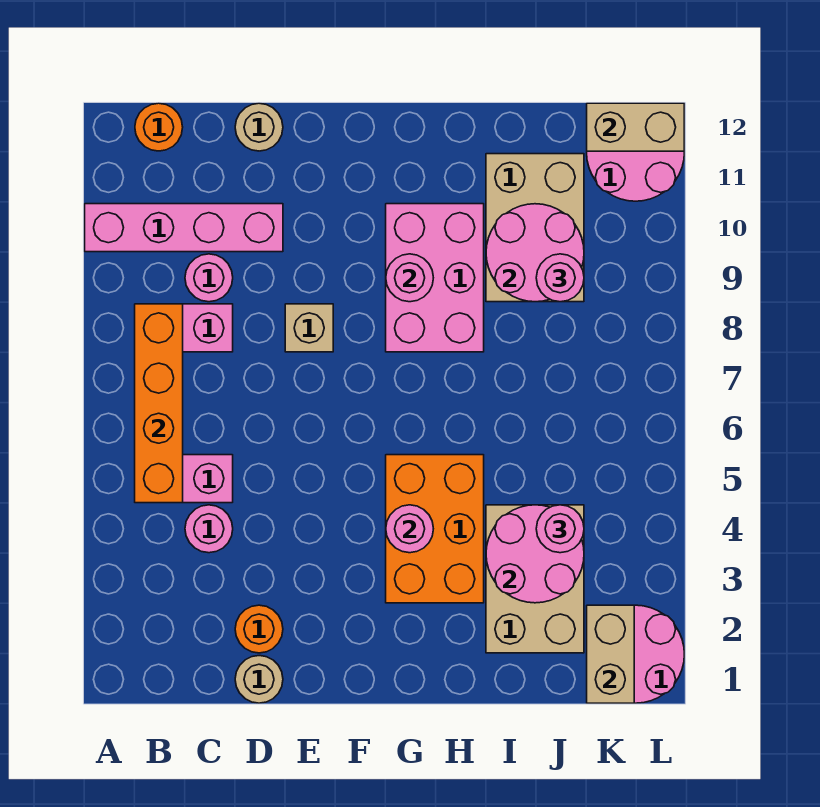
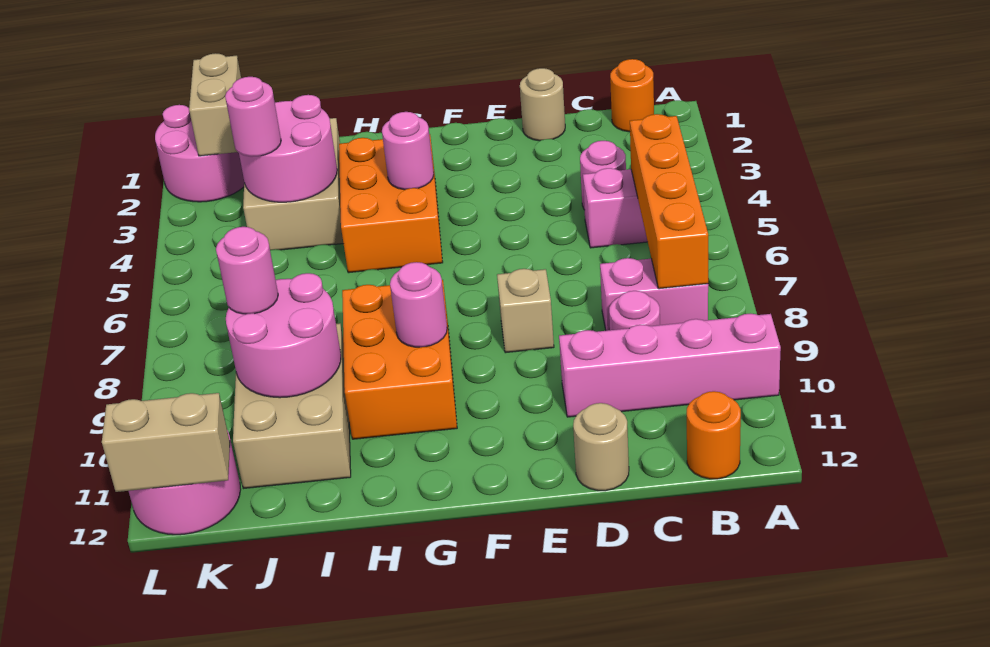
orange 1x1 round brick [235,605,283,653] -> orange 1x1 round brick moved to [610,59,654,132]
pink 2x3 brick [386,204,484,352] -> orange 2x3 brick [342,280,457,439]

